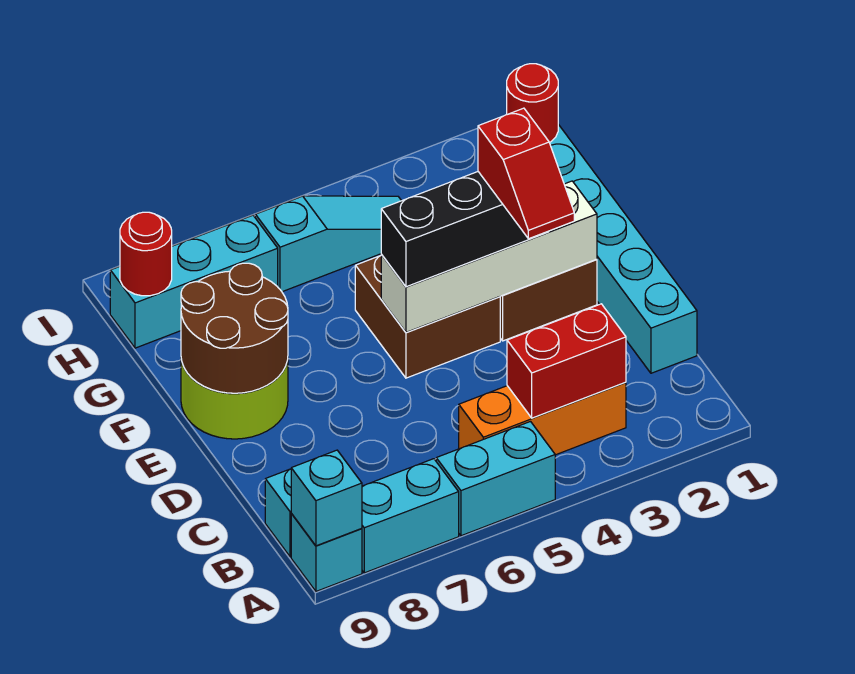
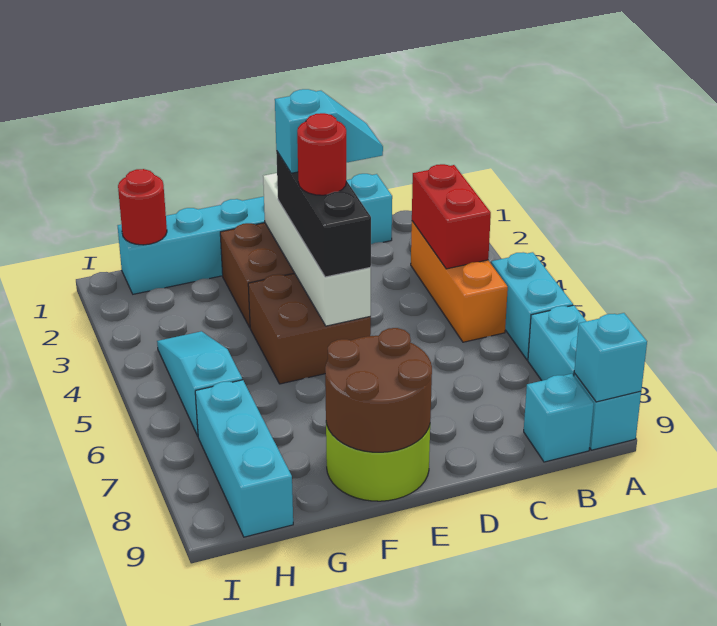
red 1x2 slope [478,108,574,239] -> cyan 1x2 slope [275,89,383,173]
red 1x1 round brick [120,212,172,296] -> red 1x1 round brick moved to [297,113,346,195]

